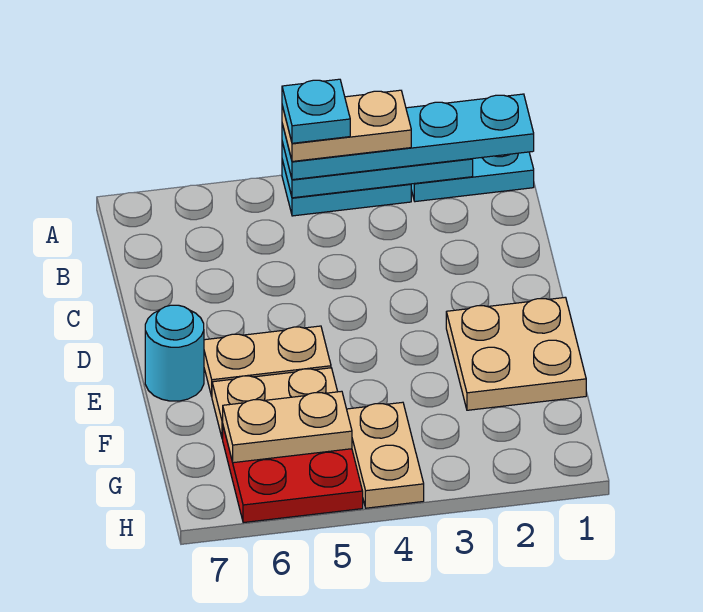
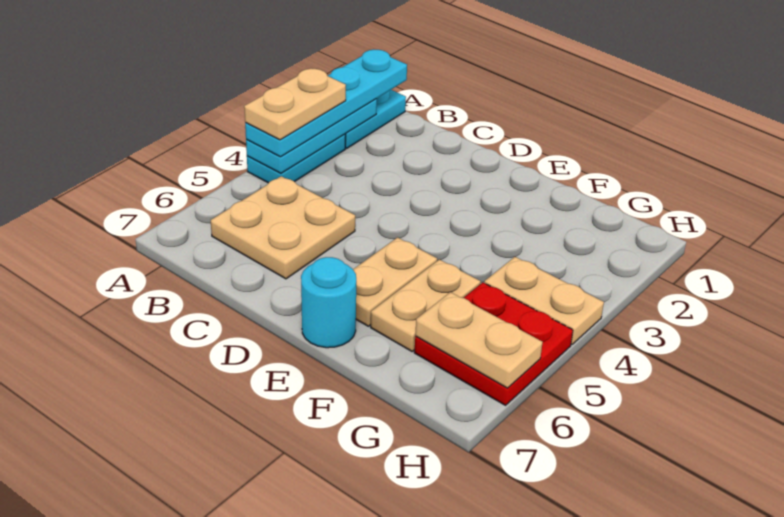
cyan 1x1 plate [282,79,350,143] -> none
tan 2x2 plate [446,297,586,410] -> tan 2x2 plate moved to [211,176,355,279]
tan 1x2 plate [223,391,352,463] -> tan 1x2 plate turned to [415,292,543,388]

